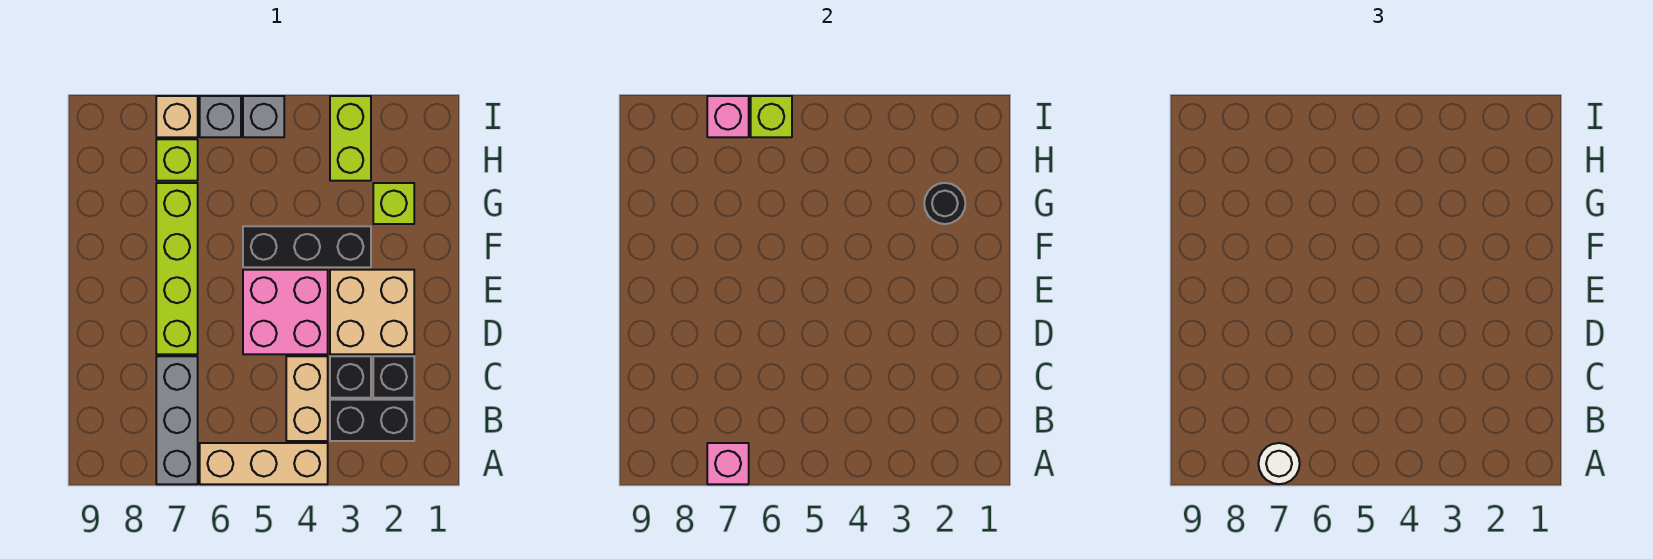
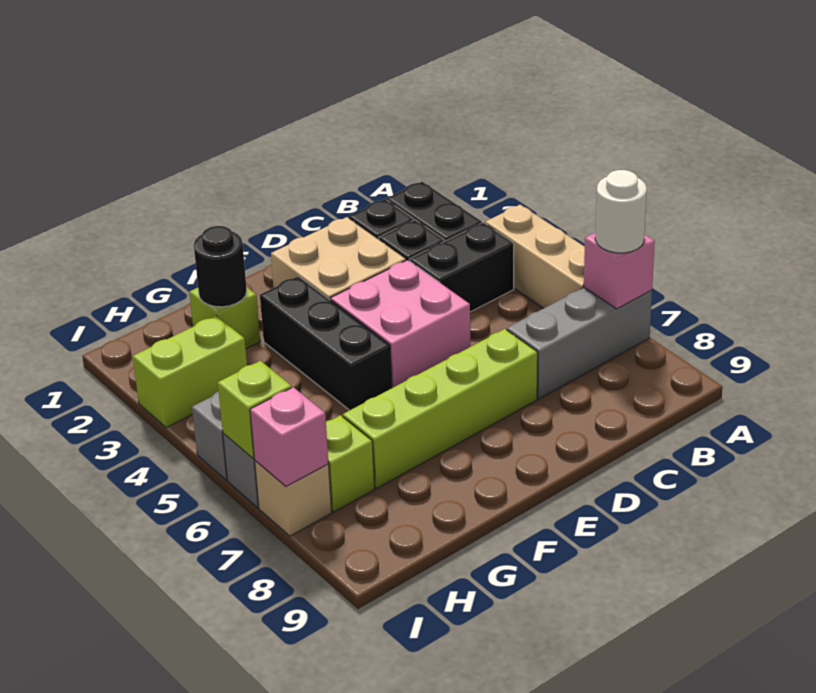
tan 1x2 brick [286,356,328,441] -> black 1x2 brick [409,223,514,312]

